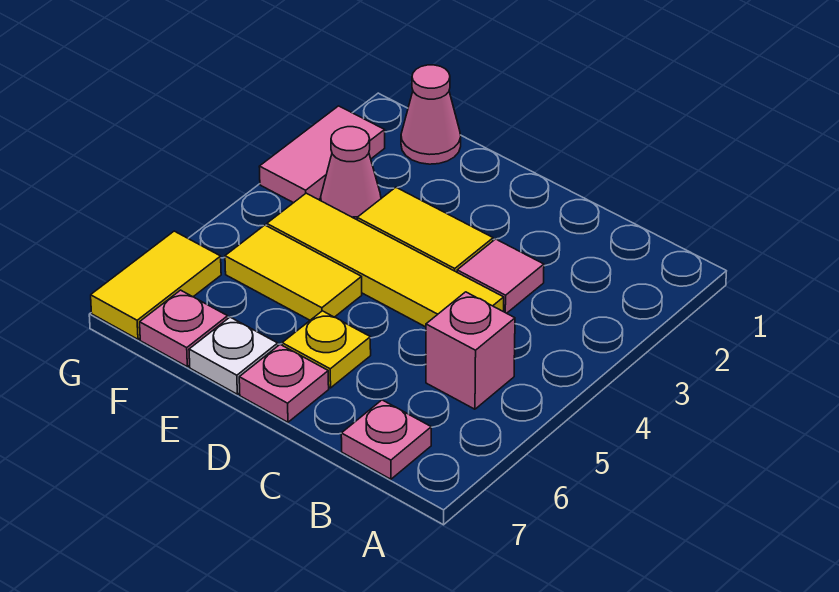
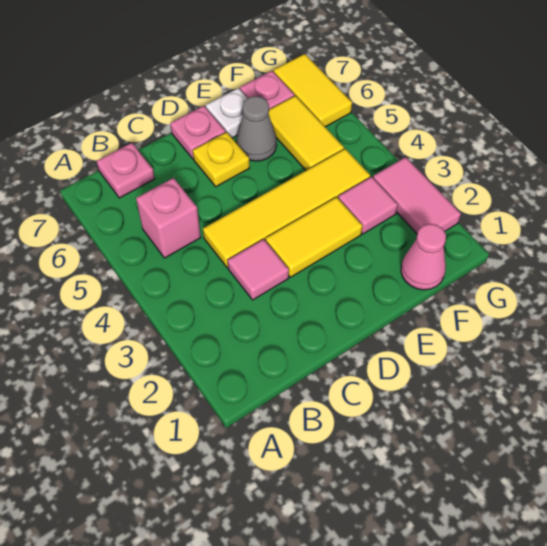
yellow 1x2 tile [225,225,362,320] -> yellow 1x2 tile turned to [268,96,344,170]
none -> grey 1x1 cone [237,96,277,161]
pink 1x1 cone [321,127,381,220] -> pink 1x1 tile [338,177,398,234]

